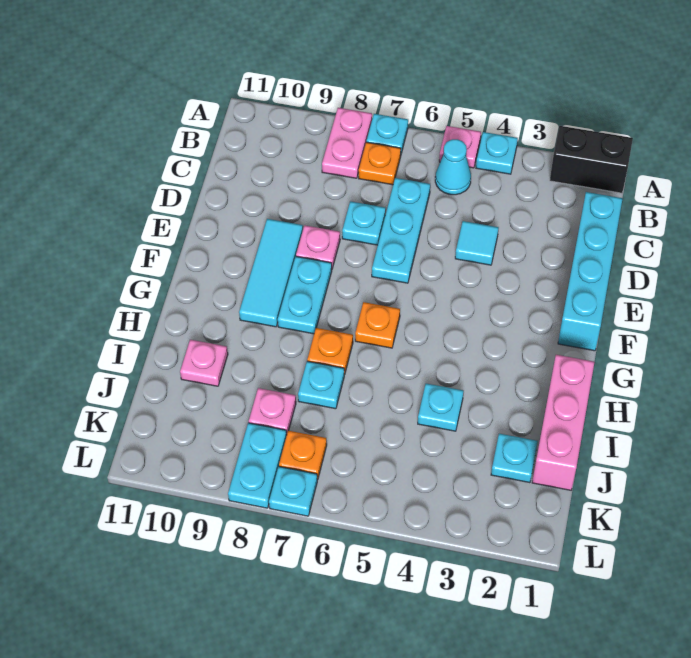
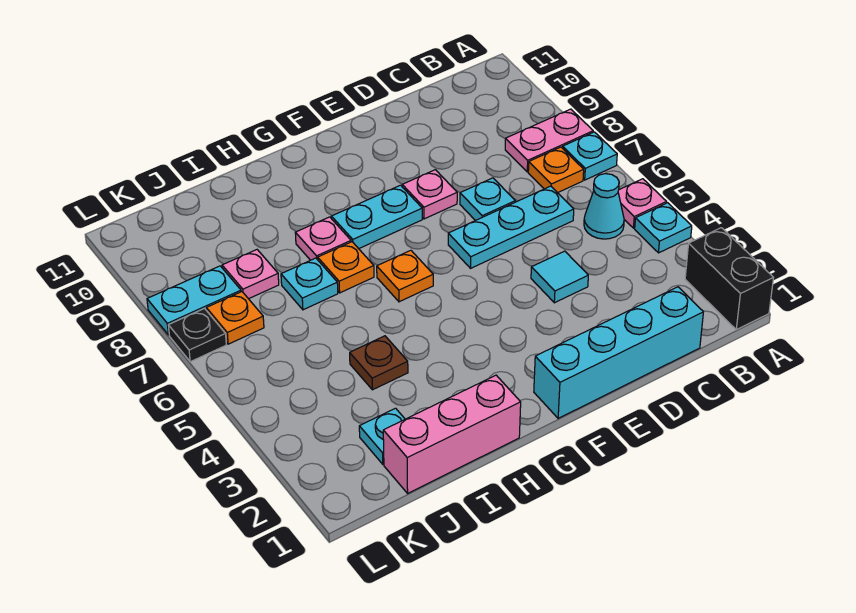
cyan 1x3 tile [239,219,303,327] -> none
cyan 1x1 plate [418,384,464,431] -> brown 1x1 plate [350,336,408,390]
pink 1x1 plate [180,340,228,386] -> pink 1x1 plate moved to [295,217,351,260]
cyan 1x1 plate [269,467,317,516] -> black 1x1 plate [168,309,226,362]

